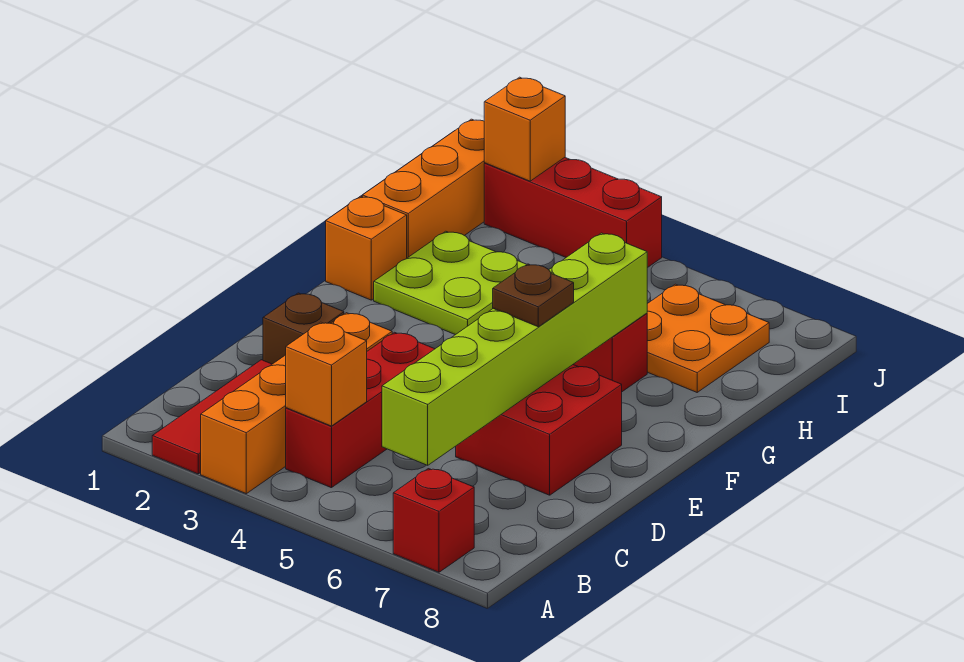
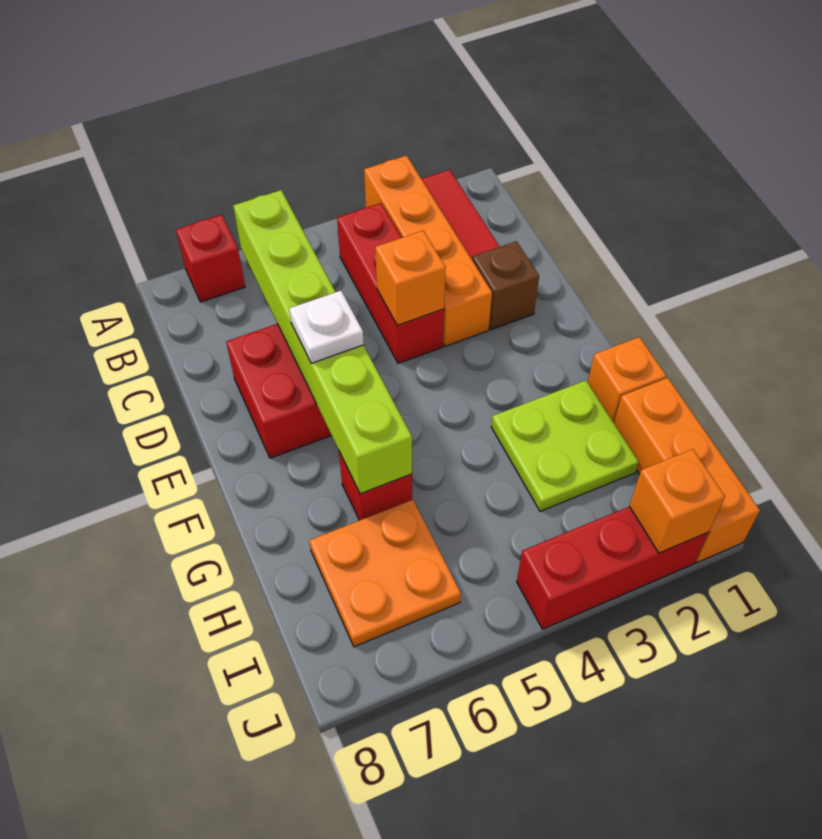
orange 1x1 brick [286,322,367,426] -> orange 1x1 brick moved to [375,231,446,325]
brown 1x1 plate [493,264,574,327] -> white 1x1 plate [289,291,364,363]

